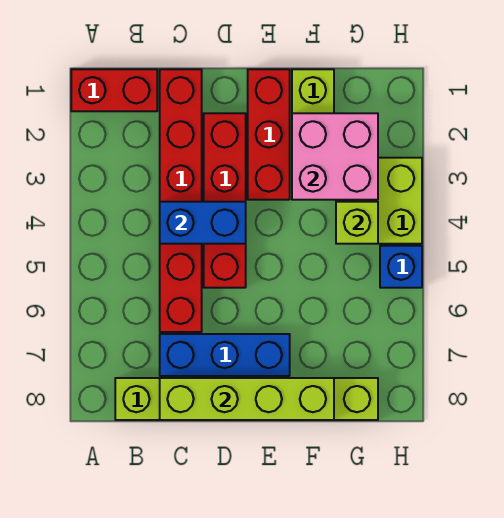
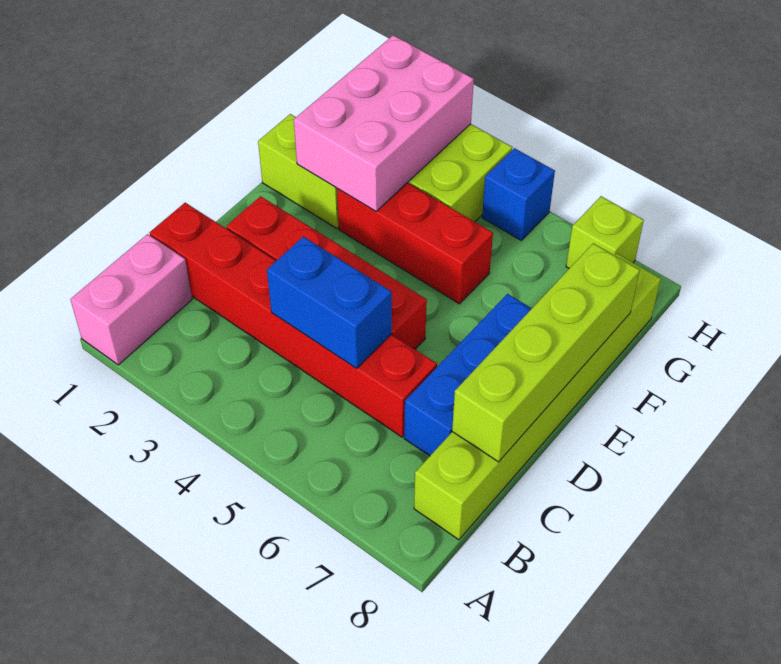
red 1x2 brick [71,69,157,111] -> pink 1x2 brick [70,234,192,365]
blue 1x2 brick [160,202,246,244] -> blue 1x2 brick turned to [267,237,392,368]
red 1x3 brick [248,69,290,200] -> red 1x3 brick moved to [337,183,493,304]
pink 2x2 brick [292,113,378,200] -> pink 2x3 brick [294,35,474,211]
lime 1x1 brick [336,202,378,244] -> lime 1x1 brick moved to [566,196,644,268]

